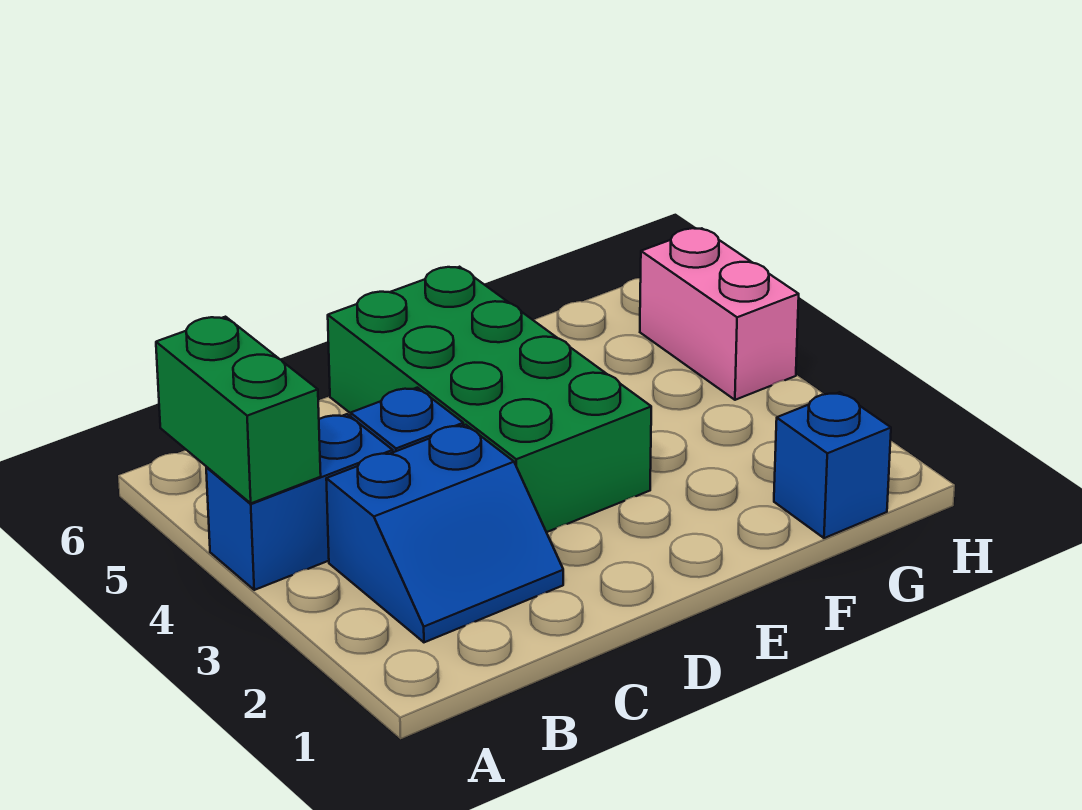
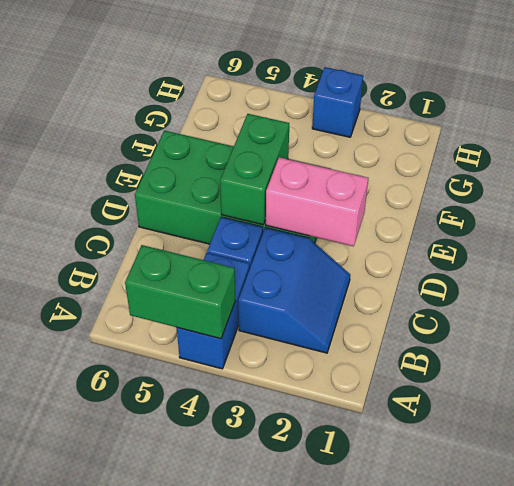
none -> green 1x2 brick [220,114,289,225]
blue 1x1 brick [774,392,891,538] -> blue 1x1 brick moved to [312,67,363,137]
pink 1x2 brick [640,228,799,400] -> pink 1x2 brick moved to [266,157,368,246]

